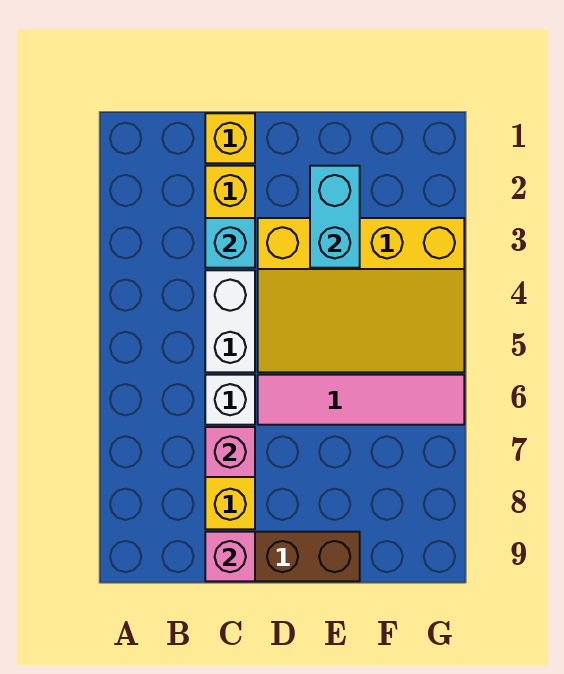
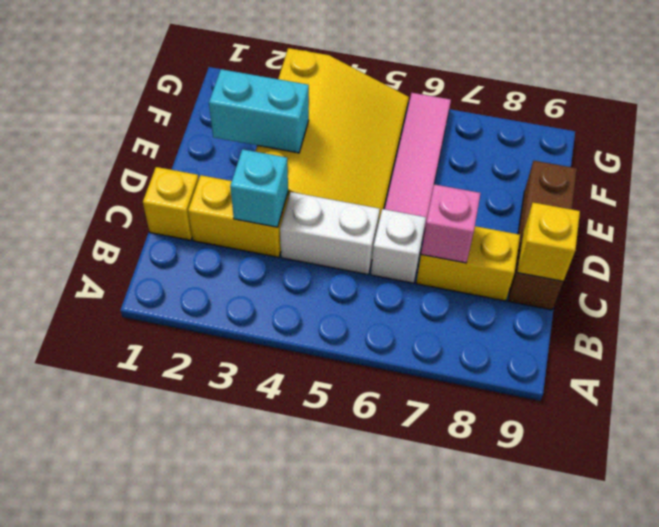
pink 1x1 brick [205,532,255,581] -> yellow 1x1 brick [517,202,580,281]

